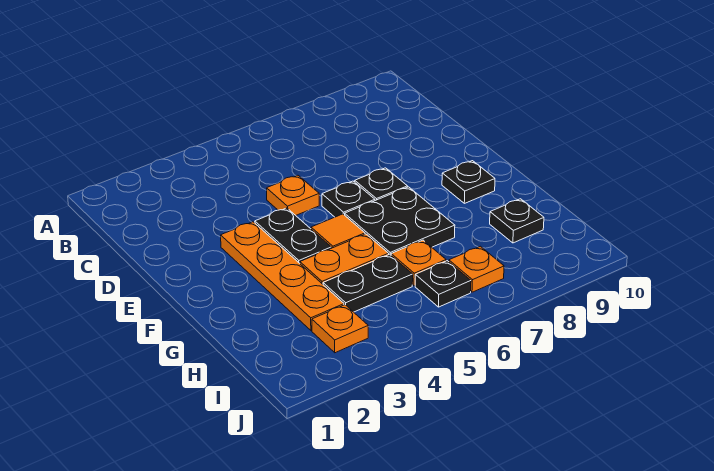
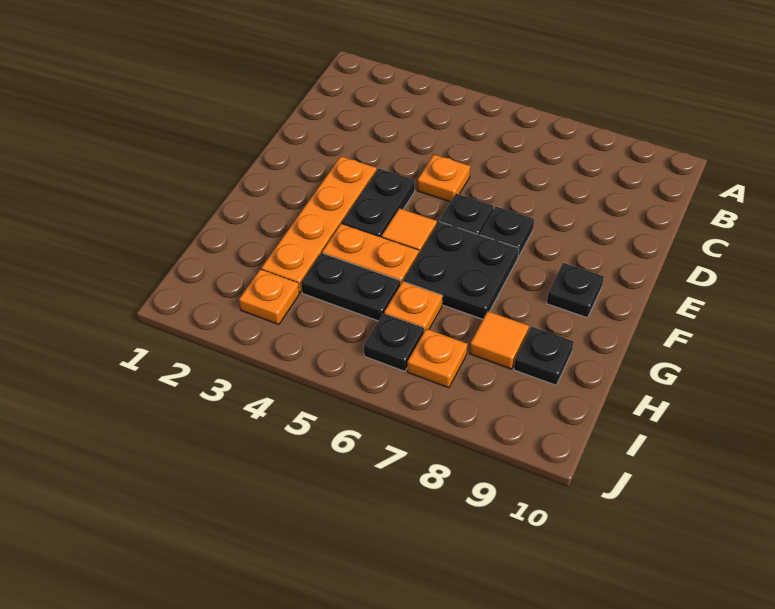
none -> orange 1x1 tile [470,311,529,369]

